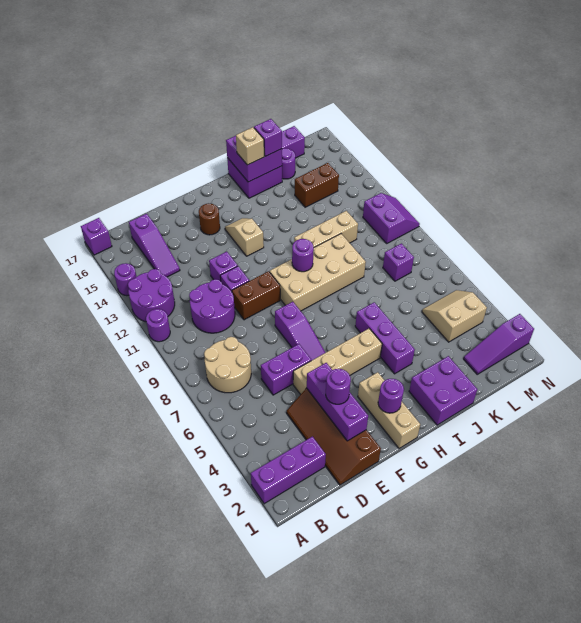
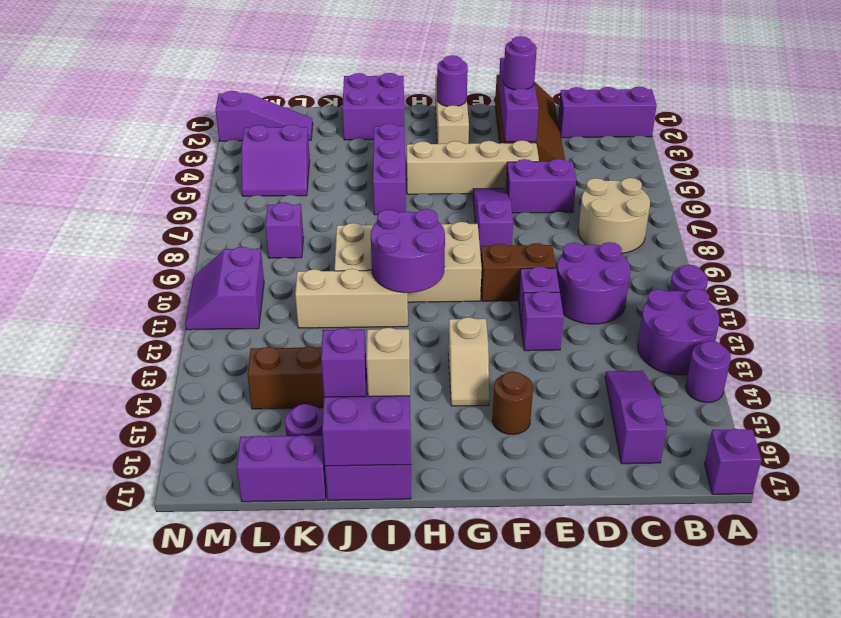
purple 1x1 round brick [292,239,314,272] -> purple 2x2 round brick [371,209,445,293]
tan 2x2 slope [422,290,487,342] -> purple 2x2 slope [242,125,310,196]

